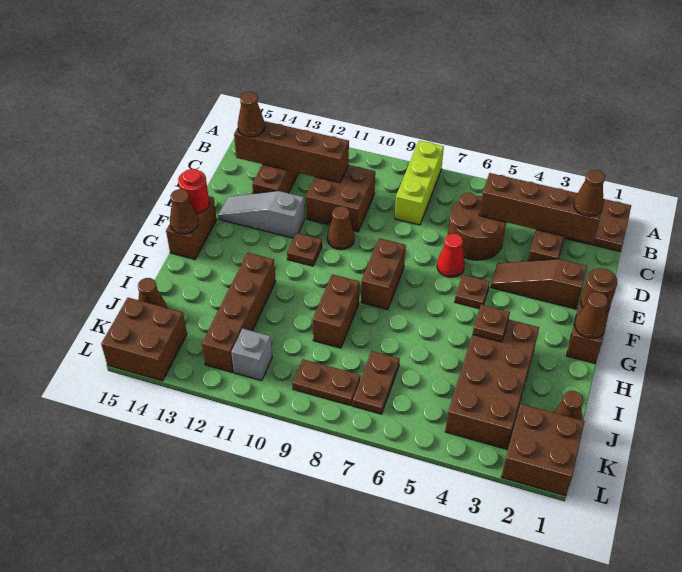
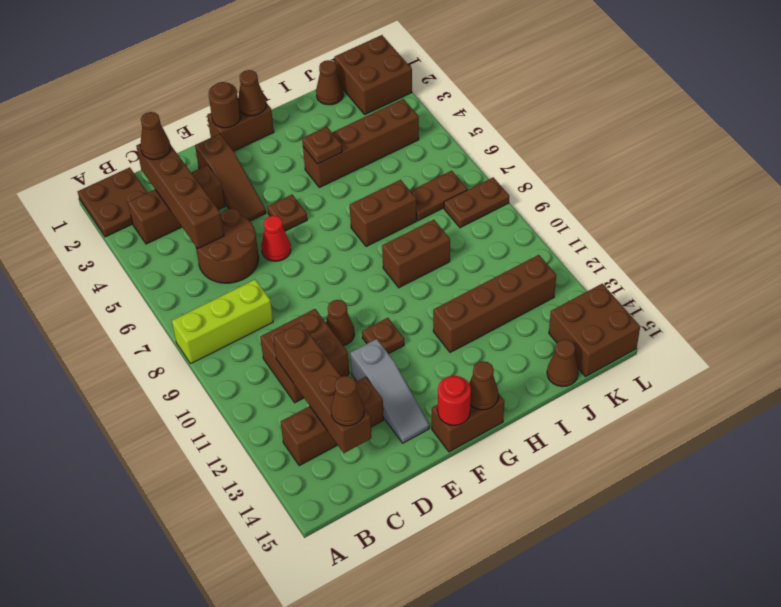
brown 1x2 brick [361,238,406,310] -> brown 1x2 brick moved to [350,180,417,247]
brown 2x4 brick [445,319,539,449] -> brown 1x4 brick [303,99,419,188]
brown 1x2 plate [292,359,361,406] -> brown 1x2 plate turned to [444,177,509,228]
grey 1x1 brick [231,329,272,381] -> none

